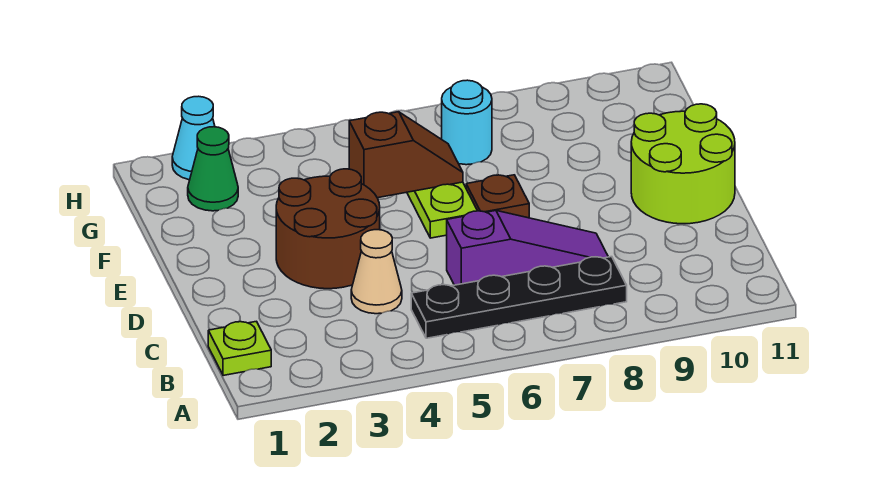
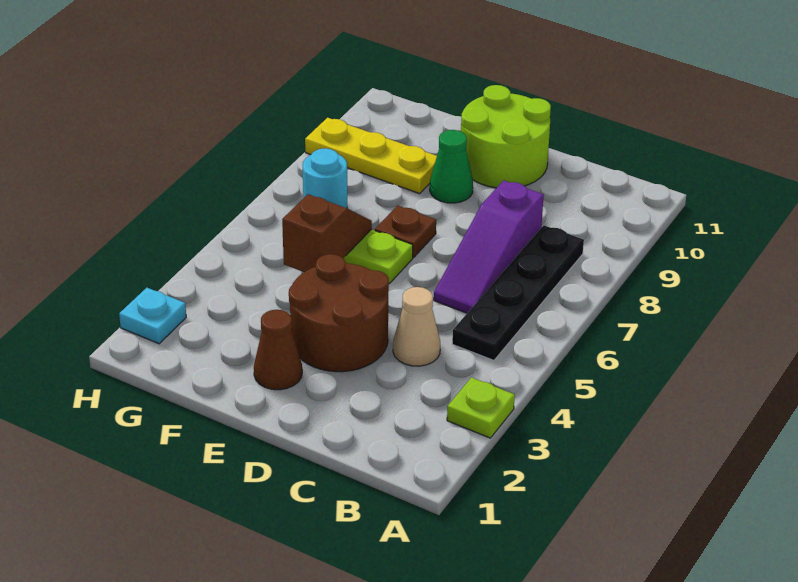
lime 1x1 plate [208,321,271,376] -> lime 1x1 plate moved to [447,377,515,438]
purple 1x3 slope [447,211,608,285] -> purple 1x3 slope turned to [434,180,544,313]
none -> brown 1x1 cone [254,310,302,390]
none -> yellow 1x3 plate [305,118,437,194]
green 1x1 cone [188,127,238,211] -> green 1x1 cone moved to [430,130,473,203]
cyan 1x1 cone [172,96,215,180] -> cyan 1x1 plate [119,288,186,344]

